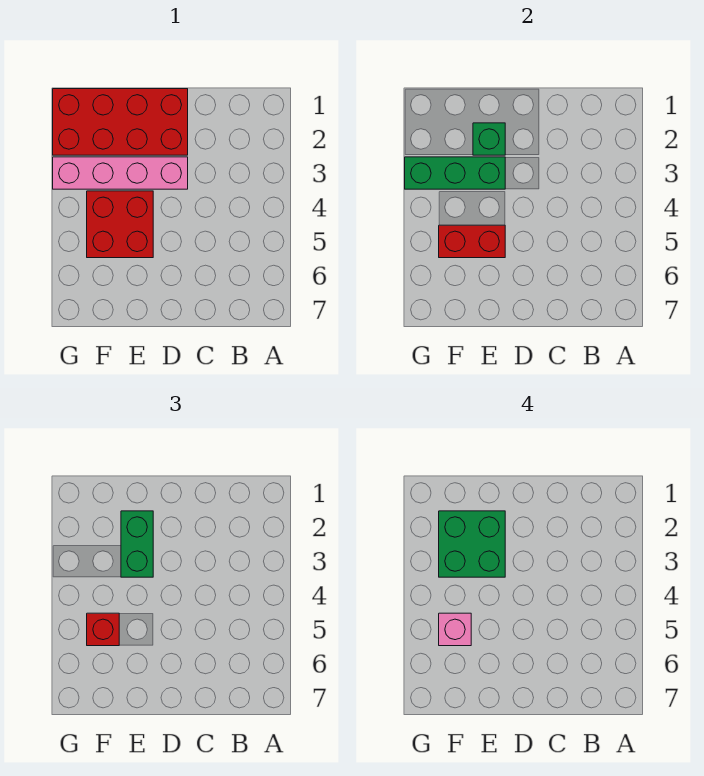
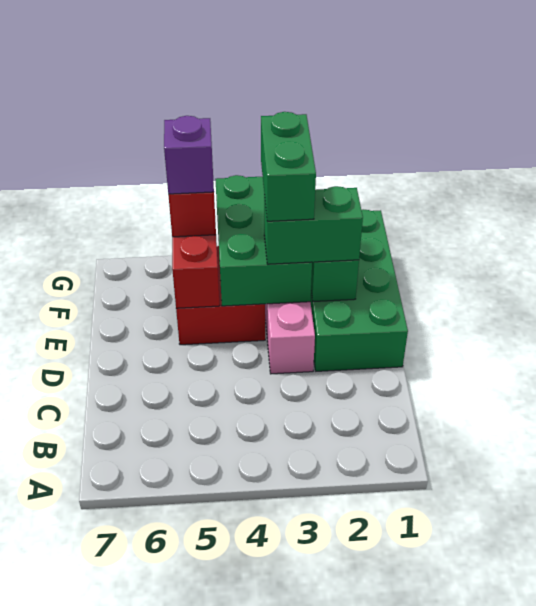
red 2x4 brick [53,89,188,155] -> green 2x4 brick [310,209,408,371]
green 2x2 brick [439,511,505,577] -> green 1x2 brick [261,112,316,221]
green 1x3 brick [405,157,505,189] -> green 2x3 brick [215,175,312,306]
pink 1x1 brick [439,613,471,646] -> purple 1x1 brick [164,116,214,194]

